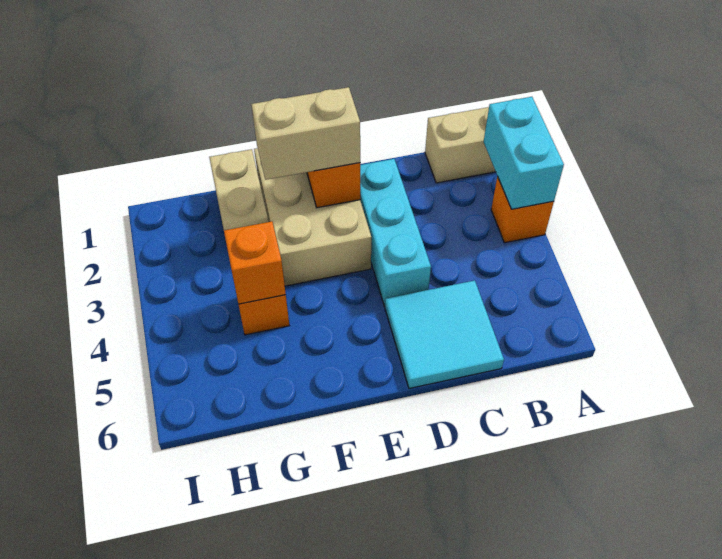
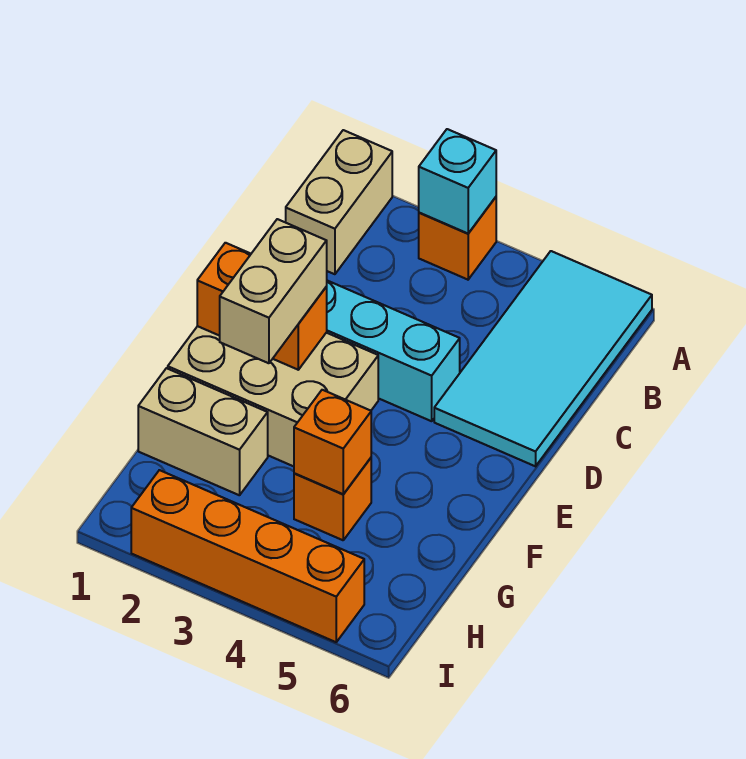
cyan 1x2 brick [484,97,564,209] -> cyan 1x1 brick [419,129,496,233]
cyan 2x2 tile [385,281,504,388] -> cyan 2x4 tile [434,251,652,466]
none -> orange 1x4 brick [131,470,364,642]

